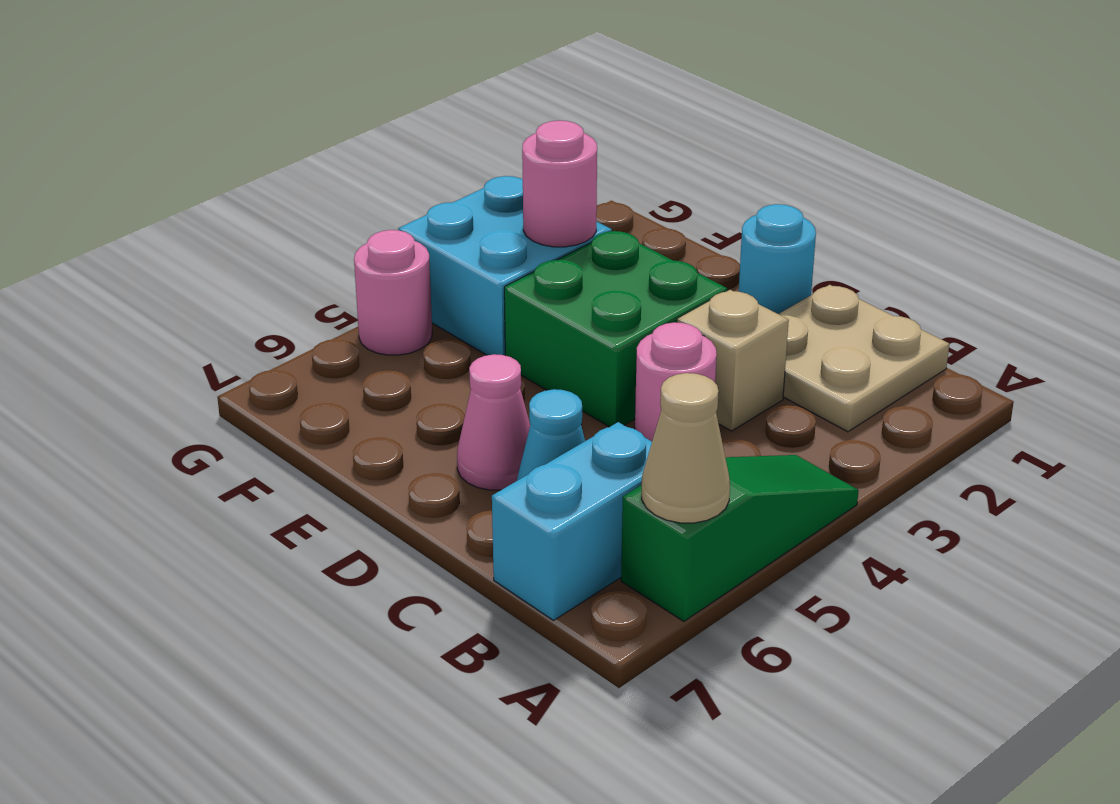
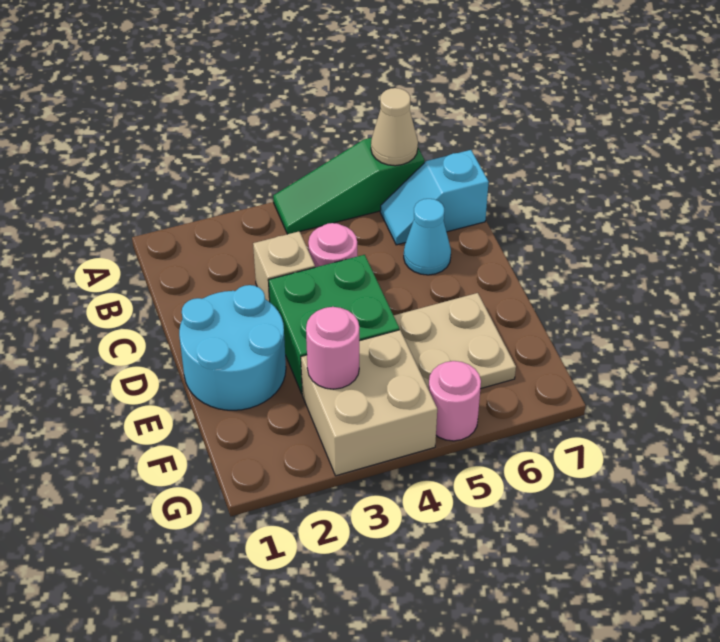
tan 2x2 plate [779,285,949,432] -> tan 2x2 plate moved to [394,293,516,389]
cyan 1x2 brick [492,422,652,620] -> cyan 1x2 slope [380,150,489,245]
cyan 1x1 round brick [739,204,816,314] -> cyan 2x2 round brick [179,285,286,410]
pink 1x1 cone [457,354,530,490] -> none
cyan 2x2 brick [398,176,612,355] -> tan 2x2 brick [301,330,437,476]

